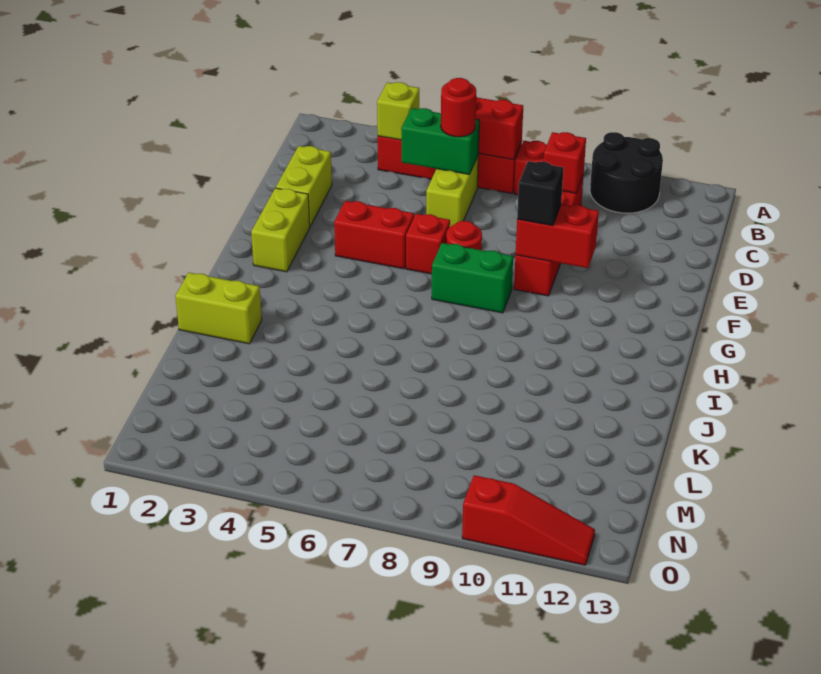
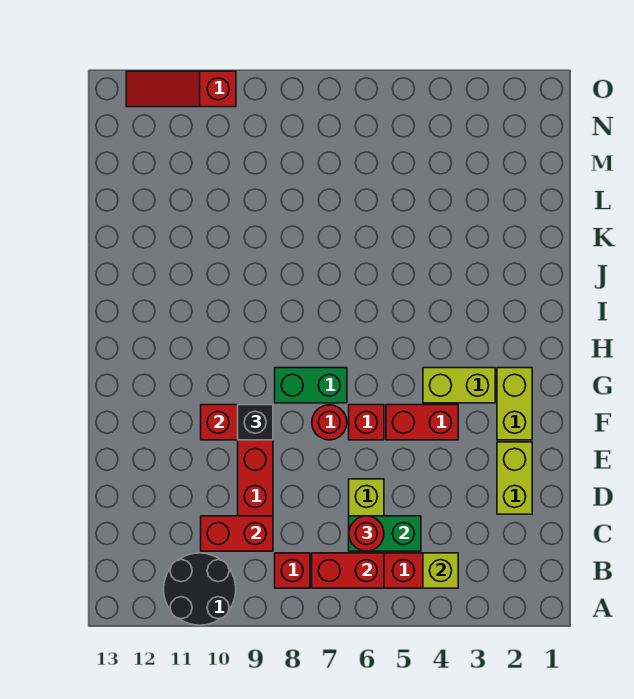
red 1x1 brick [543,132,586,193] -> red 1x2 brick [201,516,273,551]
lime 1x2 brick [175,273,262,344] -> lime 1x2 brick moved to [423,368,495,403]

